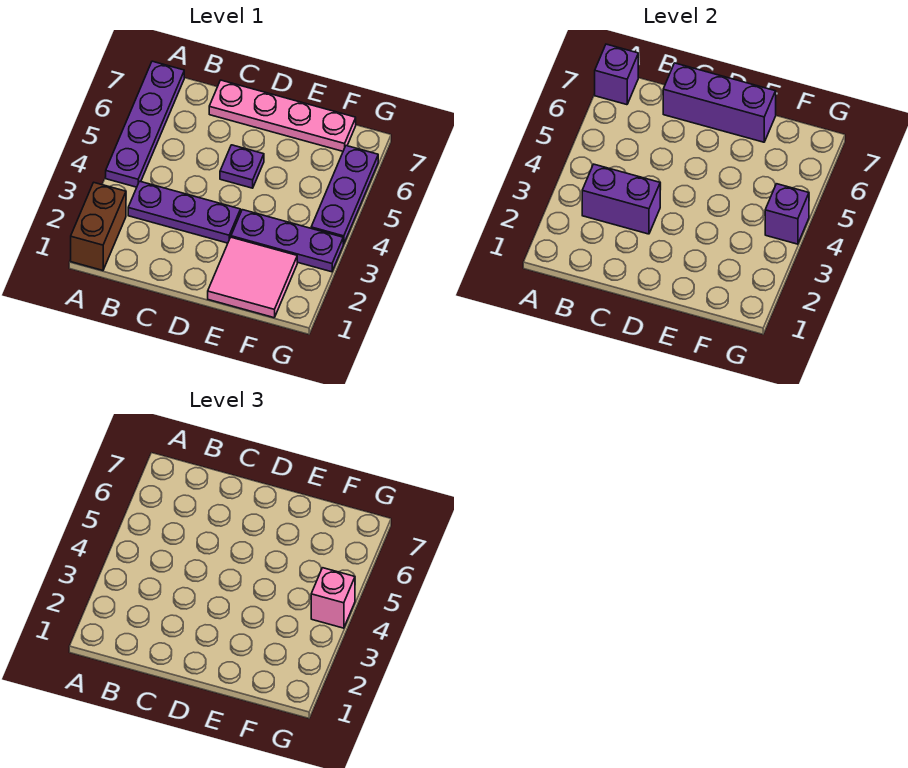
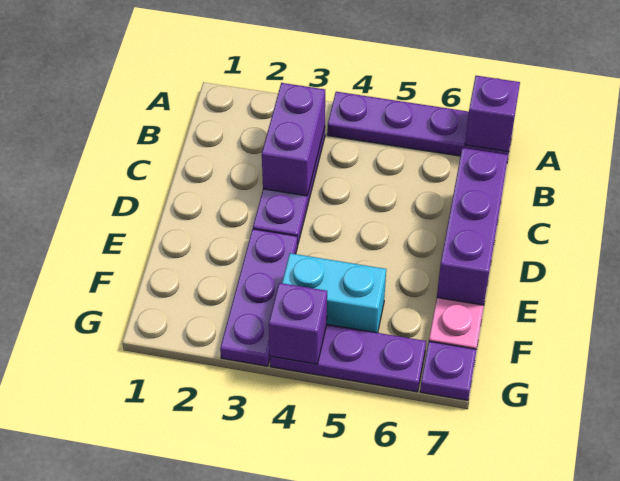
brown 1x2 brick [71,183,126,270] -> none
purple 1x1 plate [220,145,264,188] -> purple 1x1 plate moved to [420,341,477,400]
pink 2x2 tile [208,237,297,318] -> none
none -> cyan 1x2 brick [282,253,386,333]
pink 1x1 brick [311,568,355,628] -> none

